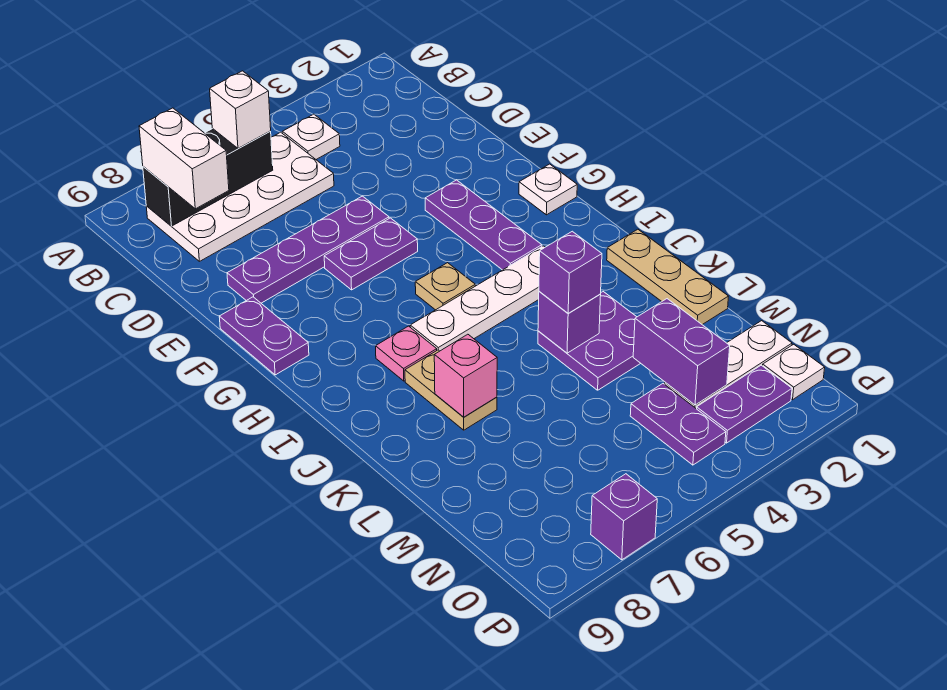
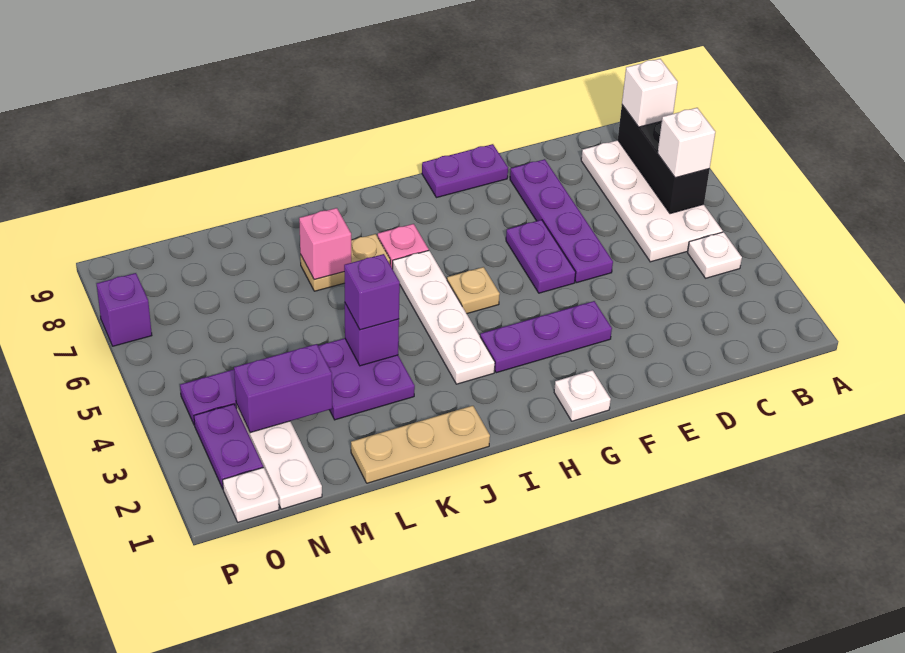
white 1x2 brick [139,108,229,209] -> white 1x1 brick [622,59,678,127]

